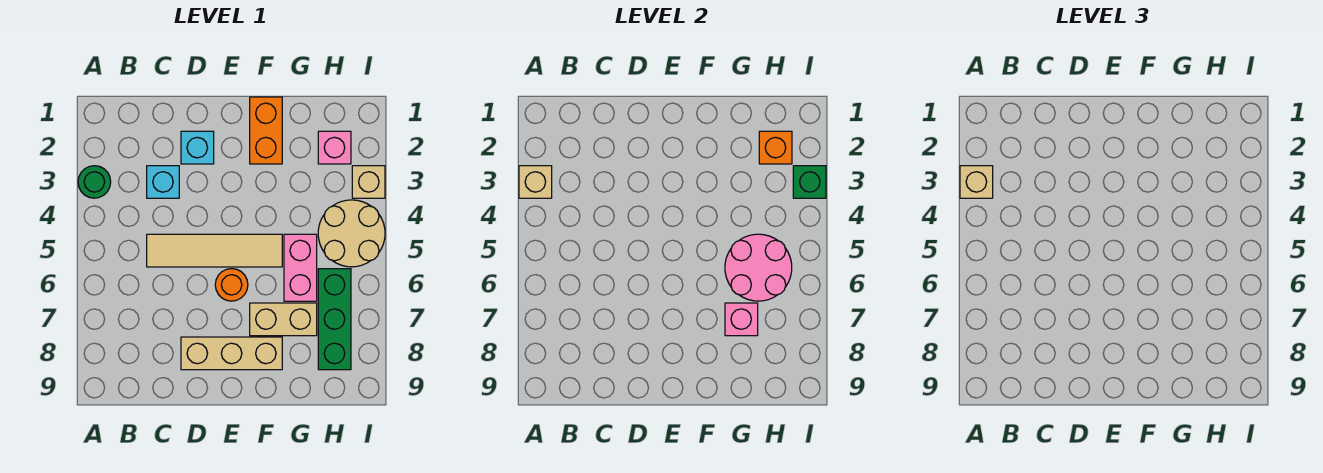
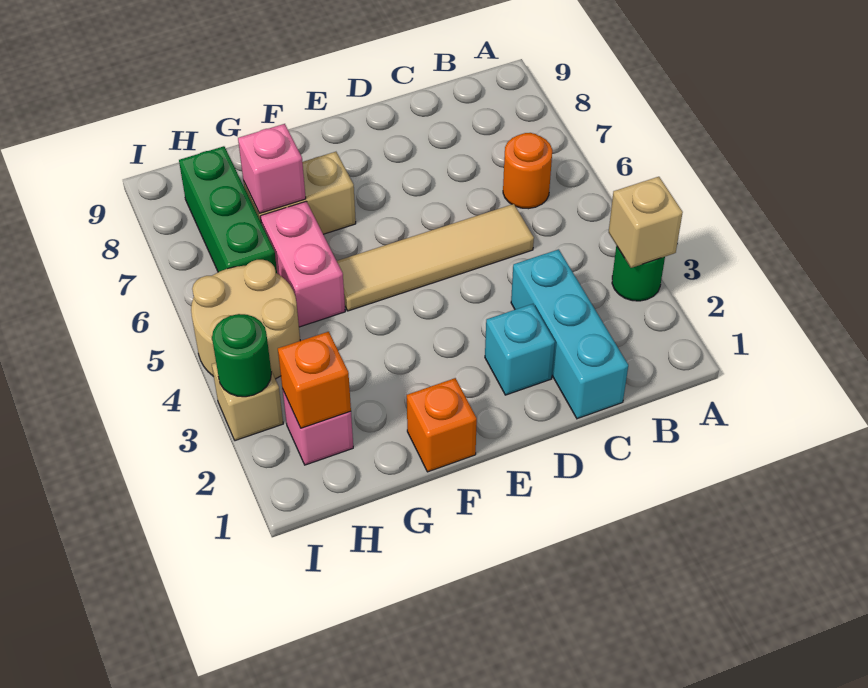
tan 1x1 brick [960,166,993,198] -> none
cyan 1x1 brick [147,166,179,198] -> cyan 1x3 brick [511,249,628,419]
tan 1x3 brick [181,337,282,370] -> none
orange 1x1 round brick [215,269,248,301] -> orange 1x1 round brick moved to [503,133,552,209]
orange 1x2 brick [250,97,282,164] -> orange 1x1 brick [407,378,477,472]
pink 2x2 round brick [725,234,792,301] -> none
green 1x1 brick [793,166,826,198] -> green 1x1 round brick [212,314,271,397]

